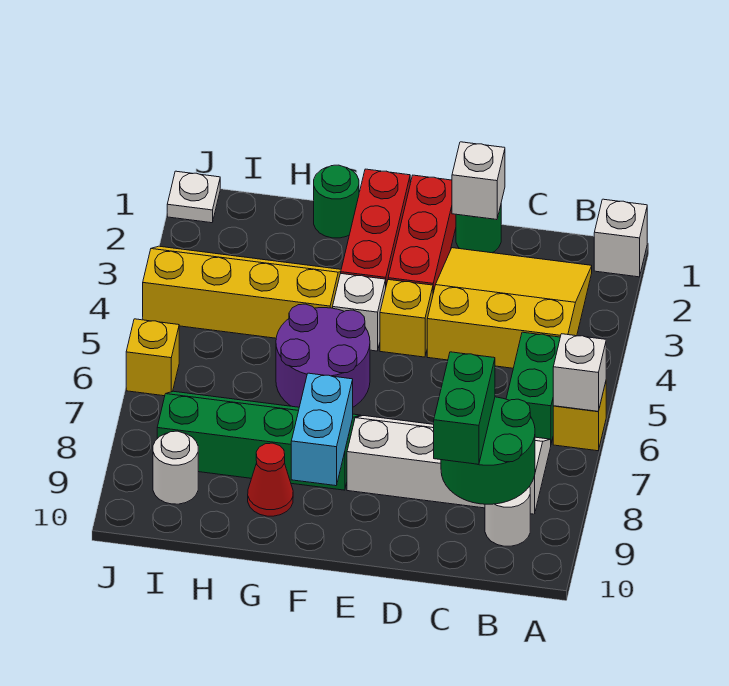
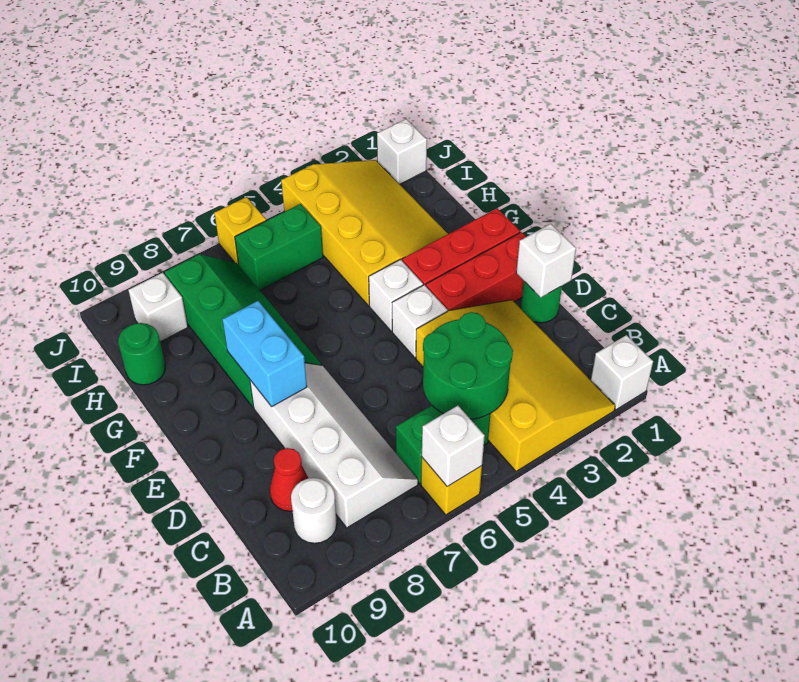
yellow 3x3 slope [427,248,592,368] -> yellow 3x4 slope [416,300,615,471]
green 2x2 round brick [441,397,535,504] -> green 2x2 round brick moved to [423,312,513,419]
green 1x2 brick [434,352,495,464] -> green 1x2 brick moved to [235,204,323,290]
yellow 1x1 brick [380,280,433,357] -> white 1x1 brick [392,285,448,358]
purple 2x2 round brick [276,304,370,407] -> none
cyan 1x2 brick [291,373,353,486] -> cyan 1x2 brick turned to [222,301,307,407]
green 1x1 round brick [314,165,359,238] -> green 1x1 round brick moved to [118,323,165,385]
yellow 2x4 slope [143,246,341,338] -> yellow 3x4 slope [281,160,448,306]
red 1x1 cone [248,443,293,516] -> red 1x1 cone moved to [270,448,309,511]
white 1x1 round brick [153,431,198,504] -> white 1x1 brick [128,273,188,342]
white 1x1 plate [167,171,220,223] -> white 1x1 brick [377,119,427,184]

